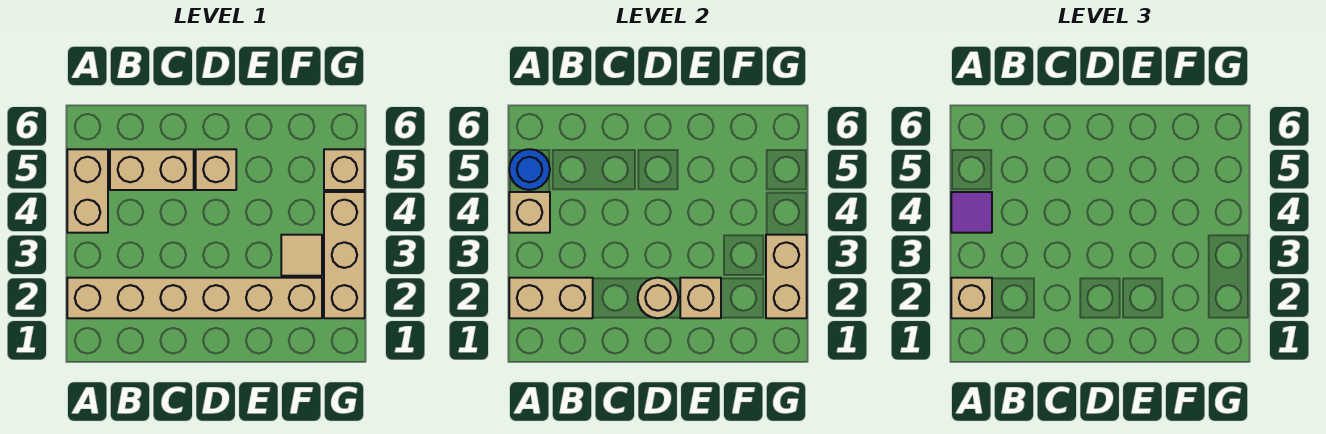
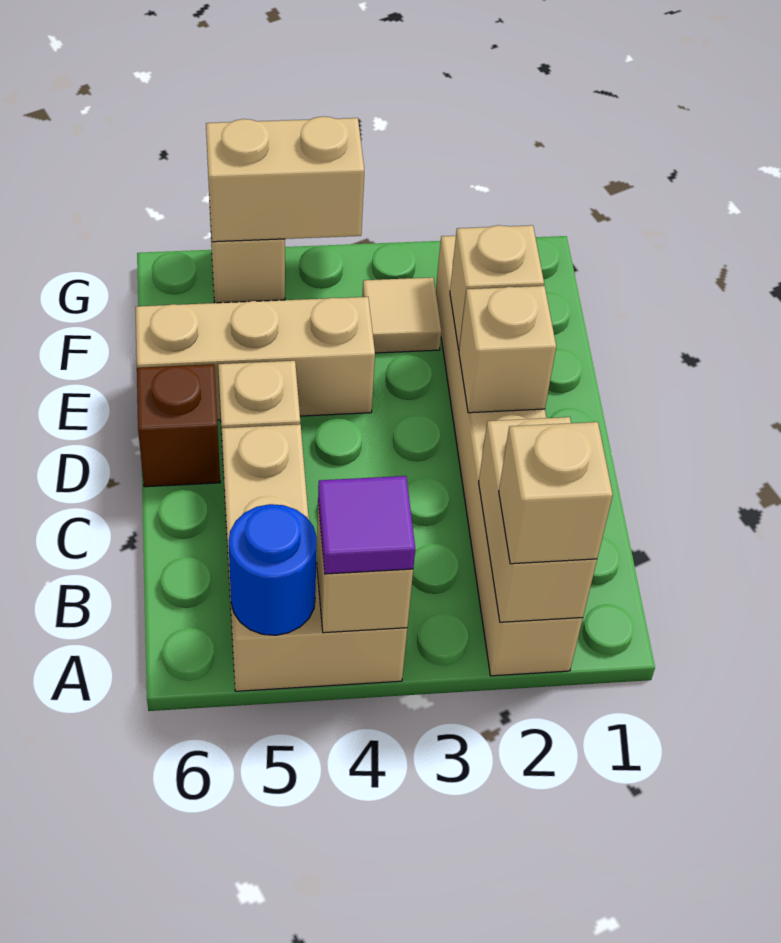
tan 1x1 round brick [638,278,678,318] -> tan 1x1 brick [459,286,556,413]
none -> brown 1x1 brick [137,364,220,487]
tan 1x3 brick [324,192,365,318] -> tan 1x3 brick moved to [135,297,375,420]
tan 1x2 brick [766,235,807,318] -> tan 1x2 brick moved to [206,116,364,242]

